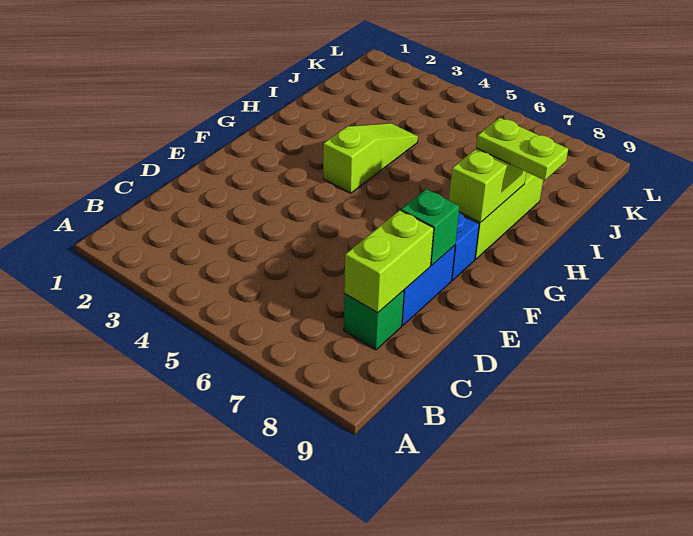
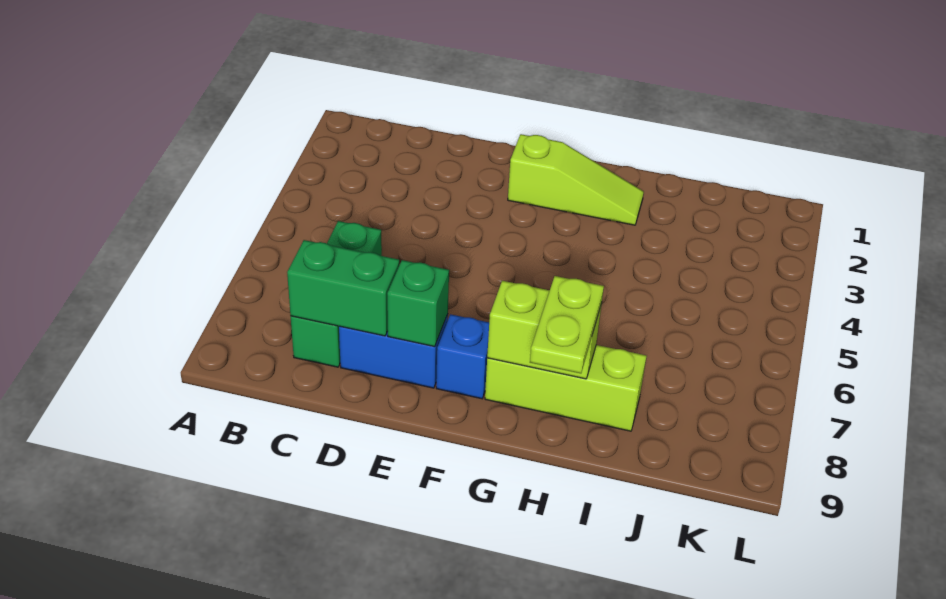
green 1x1 brick [344,290,404,350] -> green 1x3 brick [291,221,382,367]
lime 1x2 brick [344,210,434,313] -> green 1x2 brick [287,240,399,336]
lime 1x3 slope [323,123,418,193] -> lime 1x3 slope moved to [508,134,644,225]

